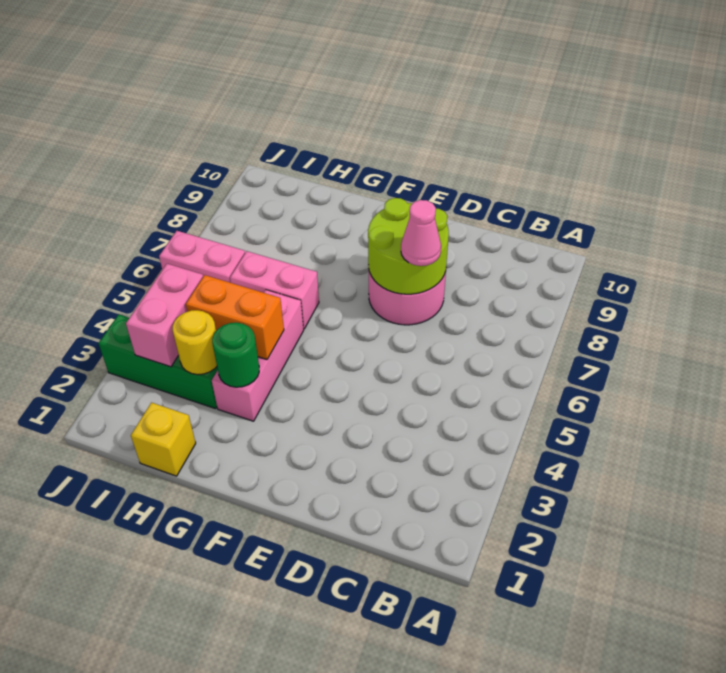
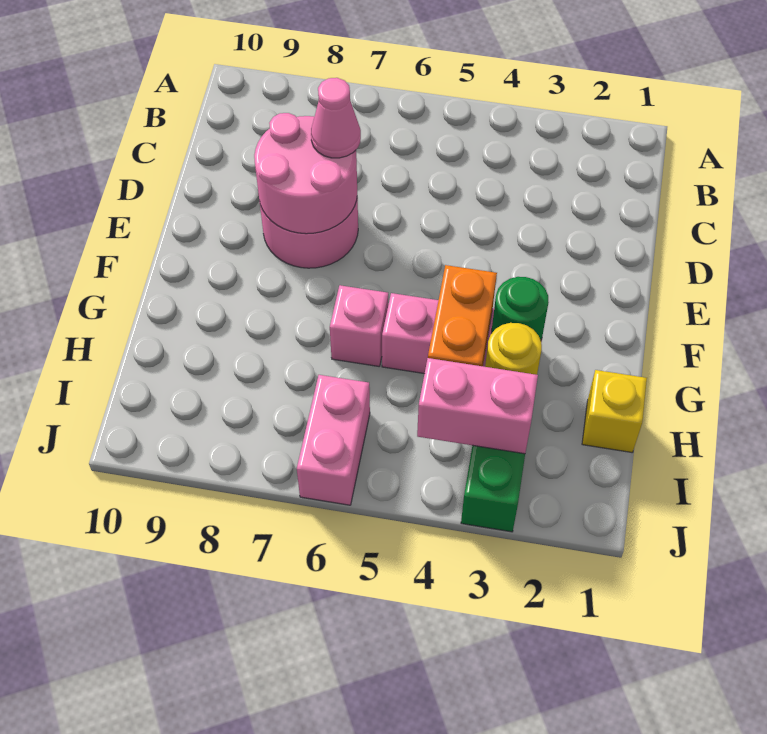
lime 2x2 round brick [368,198,449,294] -> pink 2x2 round brick [254,113,357,234]
pink 1x2 brick [230,251,319,329] -> pink 1x1 brick [330,285,388,366]

